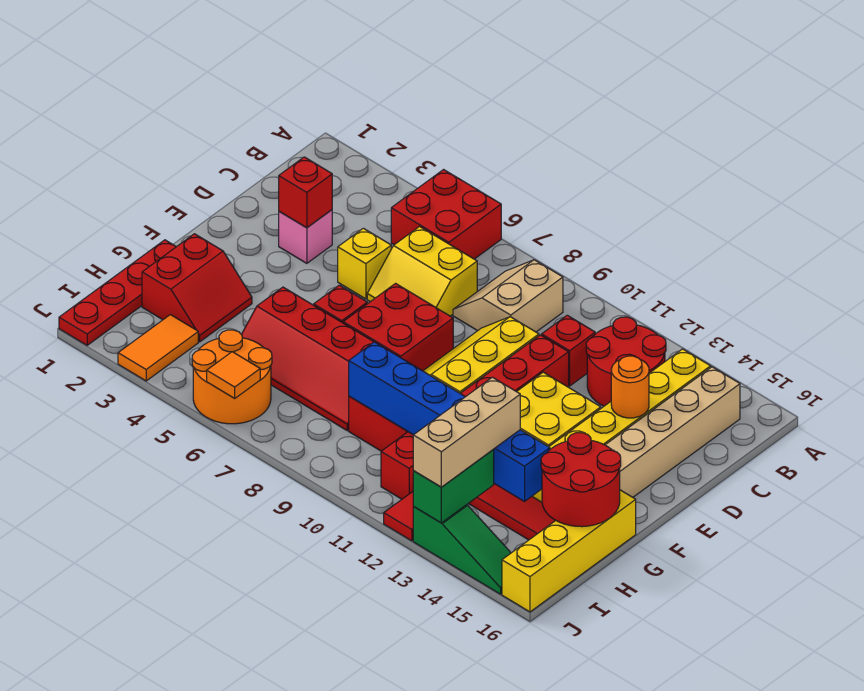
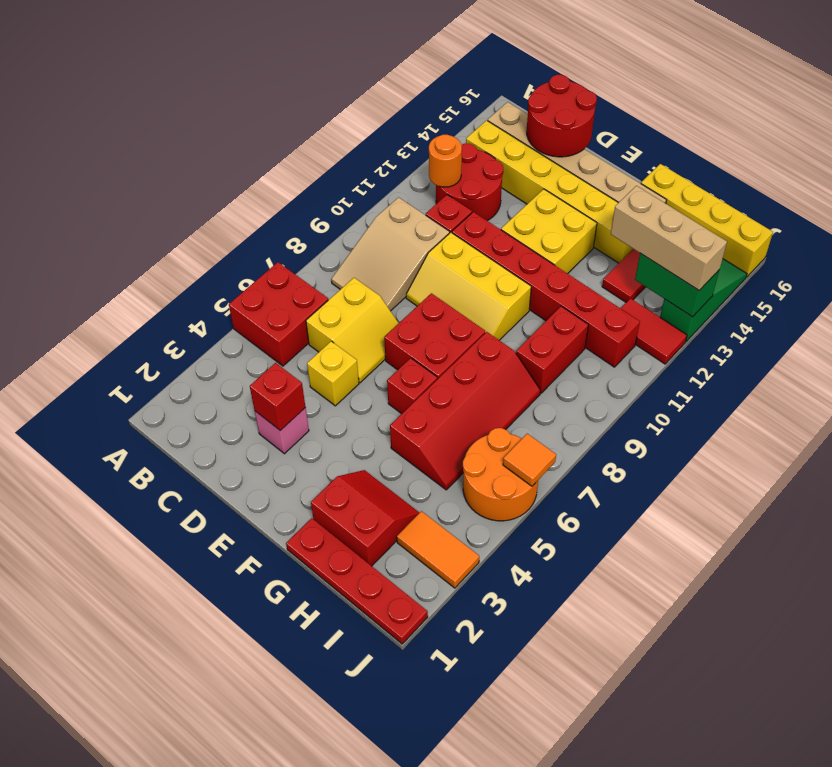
tan 2x2 slope [453,260,563,332] -> tan 2x3 slope [331,197,450,311]
orange 1x1 round brick [611,356,649,418] -> orange 1x1 round brick moved to [429,135,462,187]
red 2x2 round brick [541,433,621,527] -> red 2x2 round brick moved to [527,75,597,157]
blue 1x6 brick [349,342,550,501] -> none

